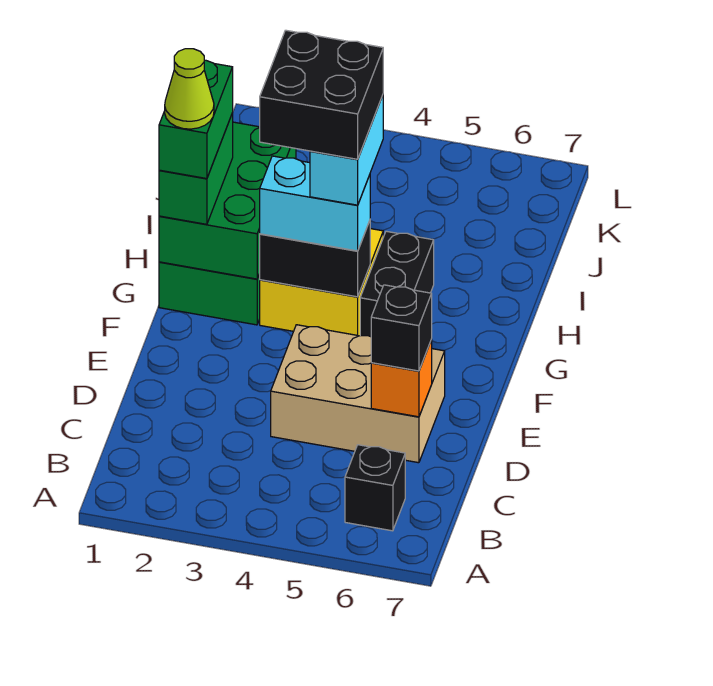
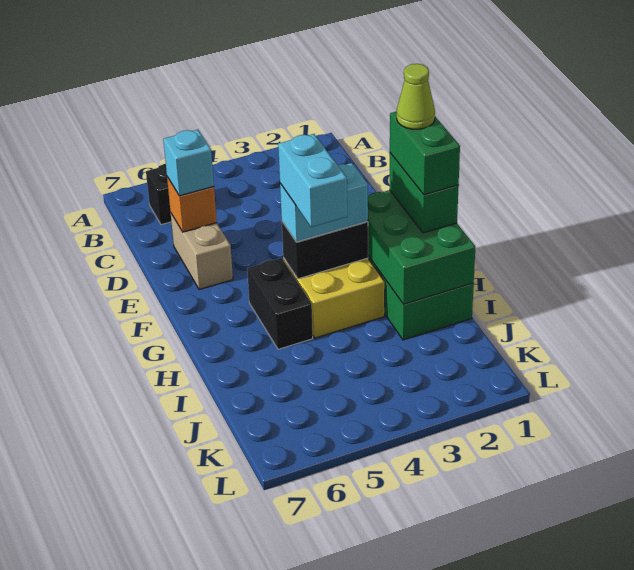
tan 2x3 brick [271,325,445,463] -> tan 1x2 brick [171,214,233,290]
black 1x1 brick [371,285,432,371] -> cyan 1x1 brick [163,130,214,196]
black 2x2 brick [260,30,383,159] -> none

